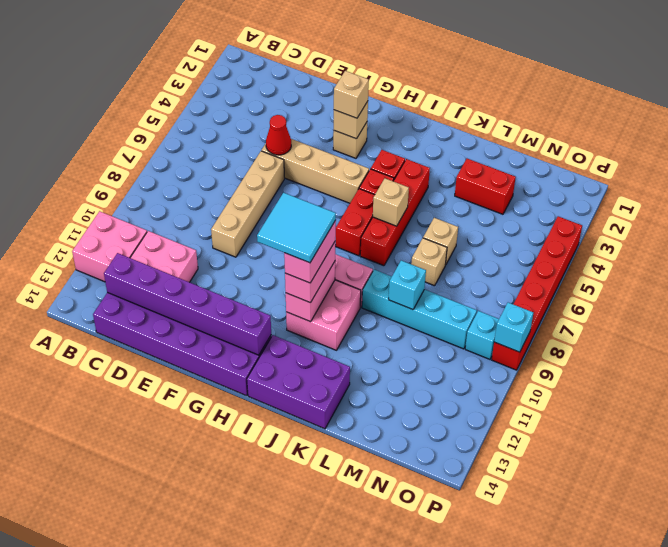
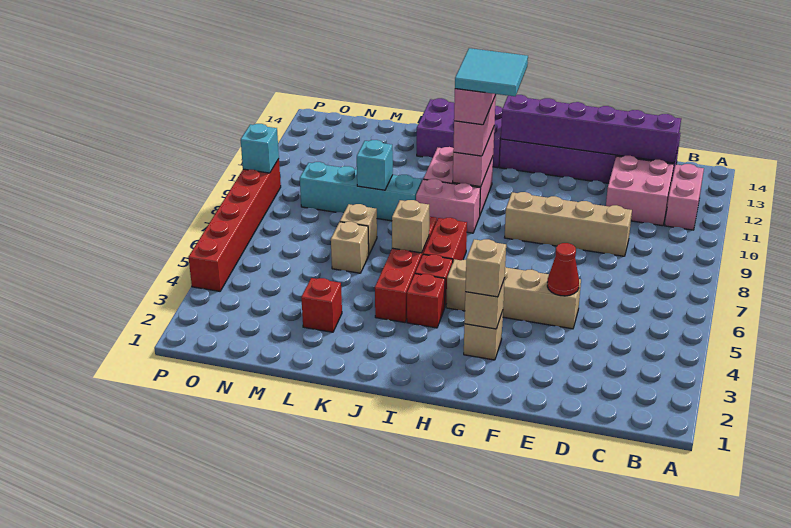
pink 2x2 brick [72,211,147,282] -> pink 1x2 brick [665,164,704,230]
tan 1x4 brick [211,151,284,257] -> tan 1x4 brick turned to [505,192,632,256]
red 1x2 brick [455,159,516,214] -> red 1x1 brick [301,278,342,332]
cyan 1x1 brick [465,311,499,359] -> none

